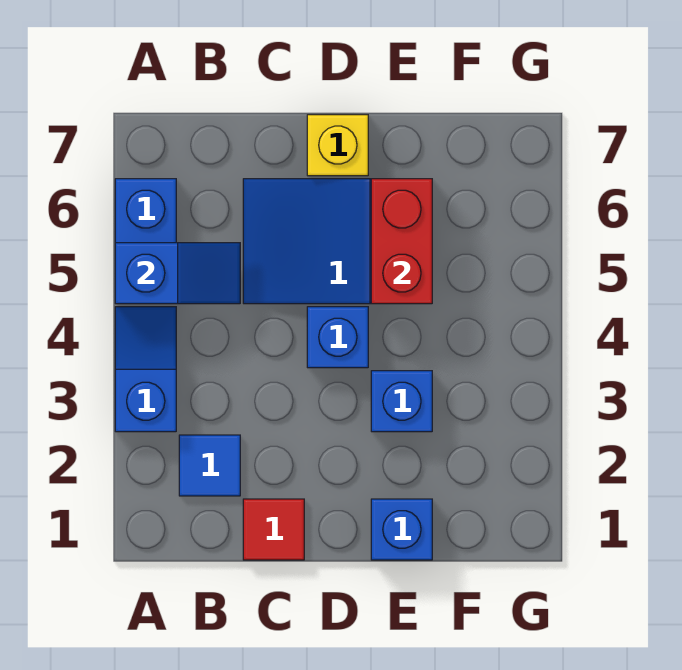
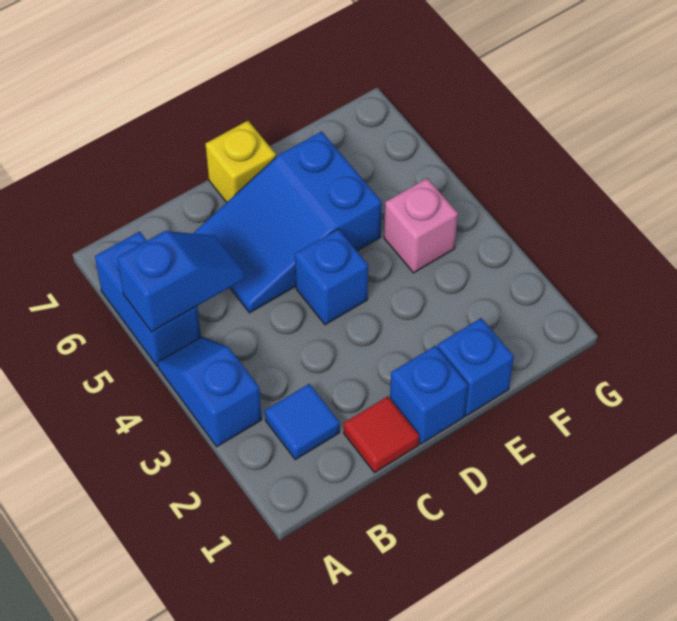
blue 1x1 brick [371,371,432,432] -> blue 1x1 brick moved to [390,346,468,444]
red 1x2 brick [371,179,432,304] -> none
none -> pink 1x1 brick [384,178,458,273]

